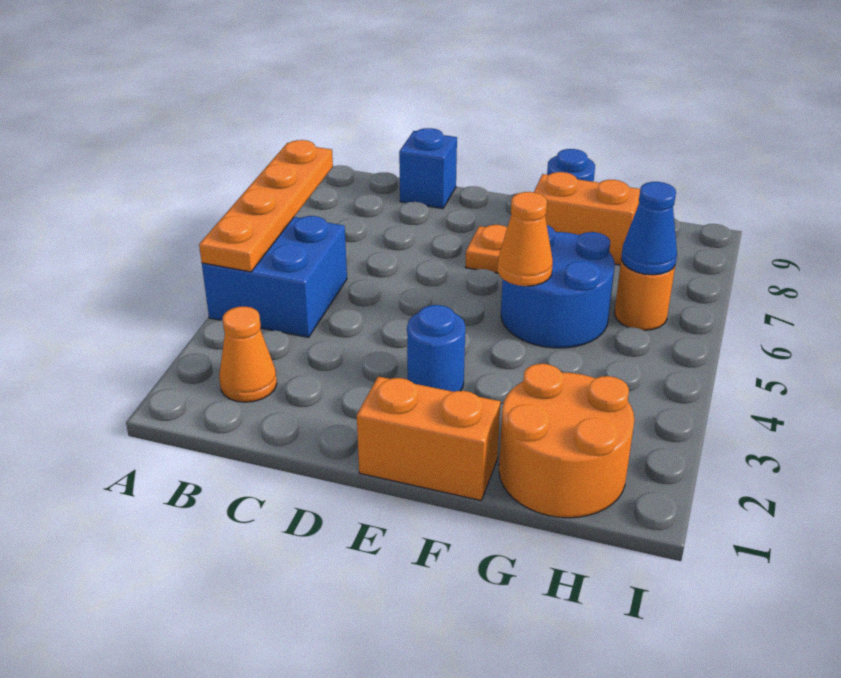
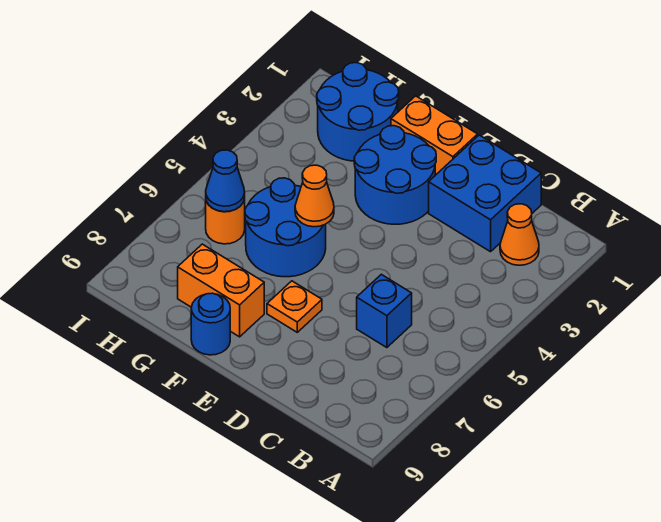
blue 2x2 brick [202,216,347,337] -> blue 2x2 brick moved to [429,135,541,252]
orange 1x4 plate [199,140,333,272] -> none
blue 1x1 brick [399,128,457,209] -> blue 1x1 brick moved to [357,274,412,348]
blue 1x1 round brick [407,305,465,392] -> blue 2x2 round brick [354,126,436,224]
orange 2x2 round brick [499,364,634,518] -> blue 2x2 round brick [317,63,399,161]

